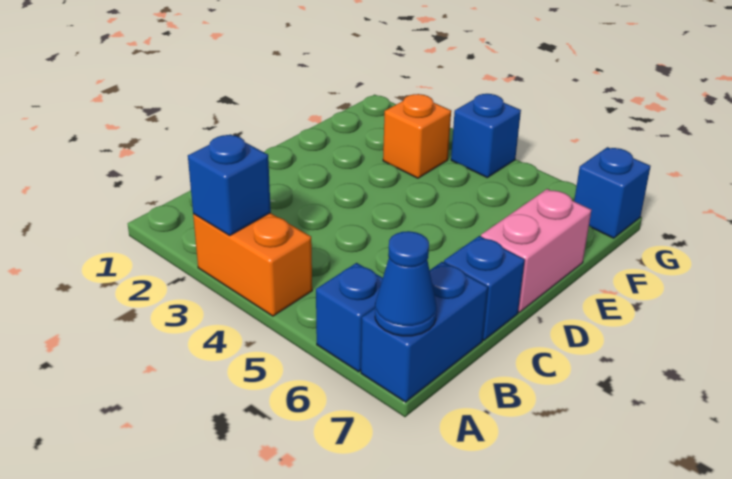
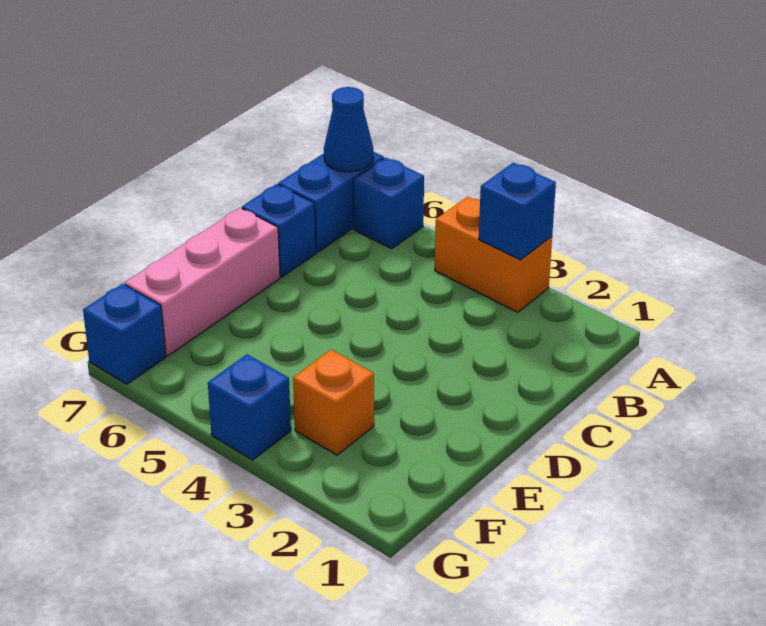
pink 1x2 brick [481,189,591,312] -> pink 1x3 brick [125,208,280,356]

